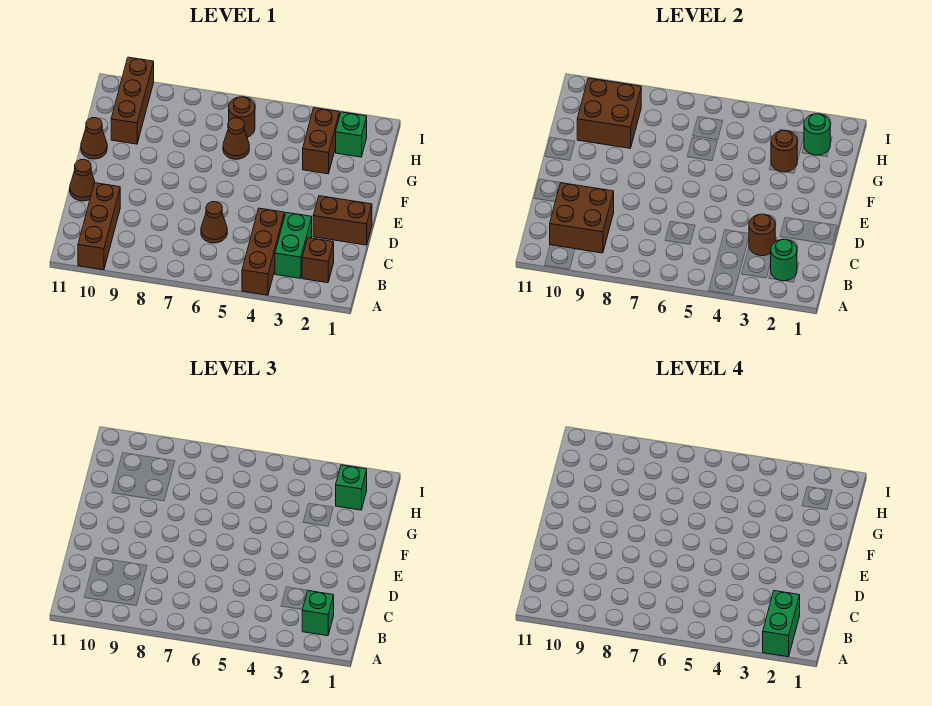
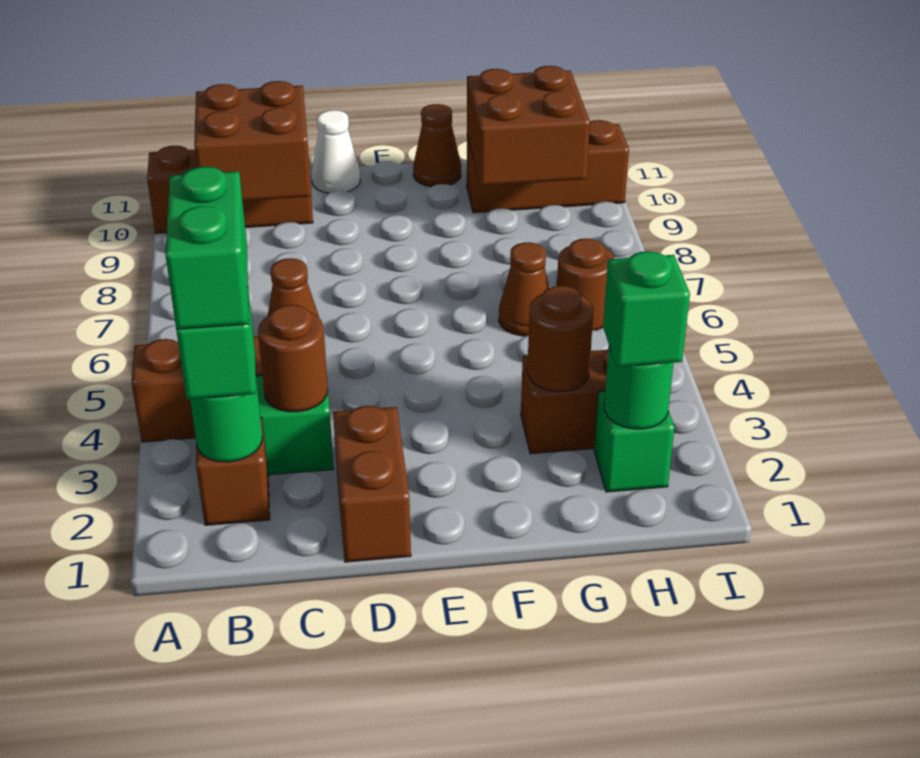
green 1x2 brick [763,591,800,657] -> green 1x2 brick turned to [165,167,249,329]
brown 1x1 cone [70,159,95,201] -> white 1x1 cone [312,110,360,193]

